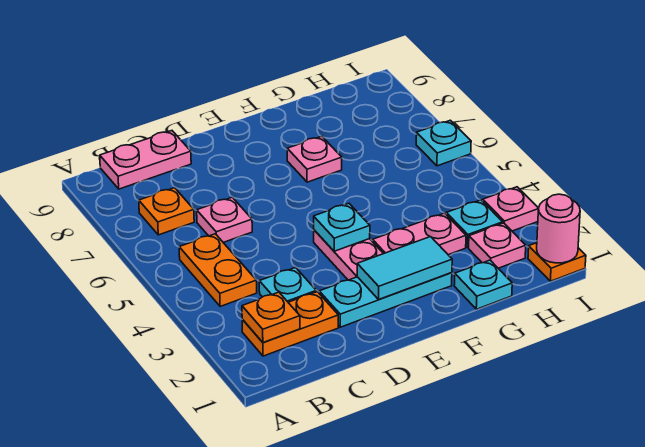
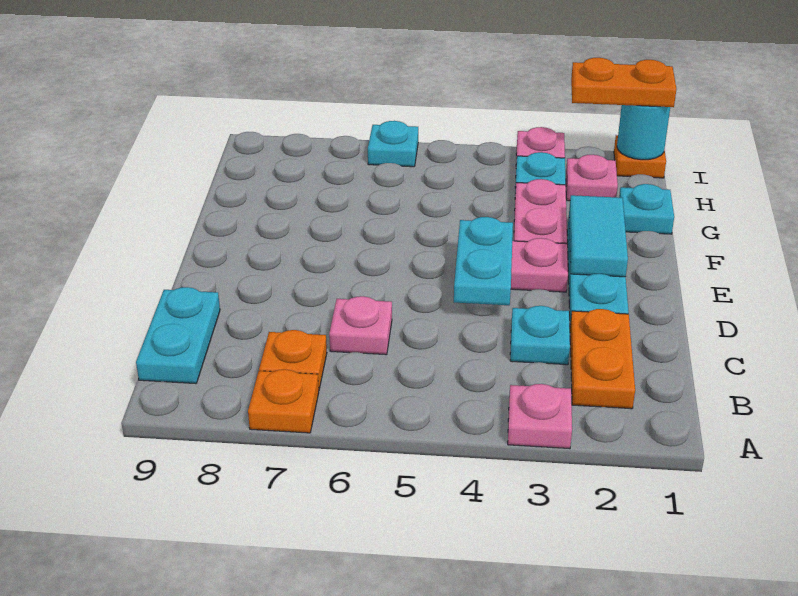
orange 1x1 plate [242,292,300,342] -> orange 1x1 plate moved to [248,369,319,433]
orange 1x2 plate [179,234,257,306] -> orange 1x2 plate moved to [571,58,676,107]
pink 1x2 plate [100,131,191,189] -> cyan 1x2 plate [136,287,220,384]
cyan 1x1 plate [314,203,370,251] -> cyan 1x2 plate [454,217,513,305]
pink 1x1 plate [287,136,342,182] -> pink 1x1 plate moved to [508,384,572,449]
pink 1x1 round brick [537,194,580,263] -> cyan 1x1 round brick [617,105,670,160]

